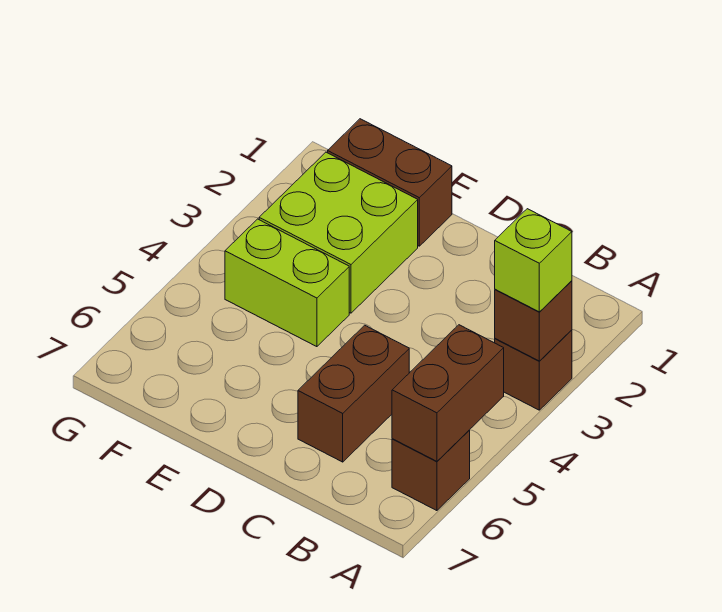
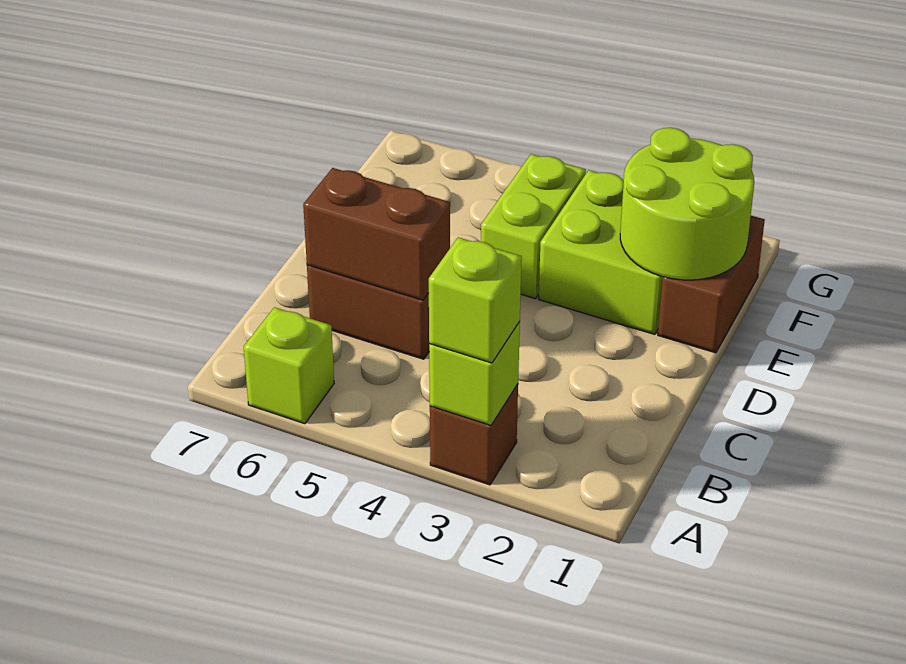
brown 1x1 brick [495,281,572,361] -> lime 1x1 brick [429,322,520,425]
brown 1x2 brick [392,325,504,461] -> brown 1x2 brick moved to [303,168,450,300]
brown 1x1 brick [392,431,470,511] -> lime 1x1 brick [244,307,334,424]
none -> lime 2x2 round brick [620,128,754,280]

